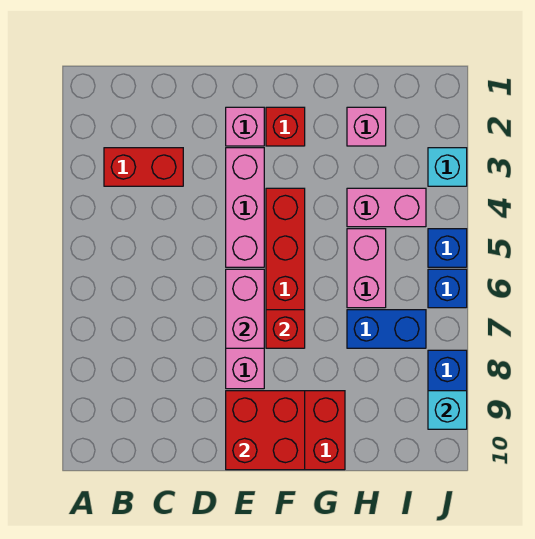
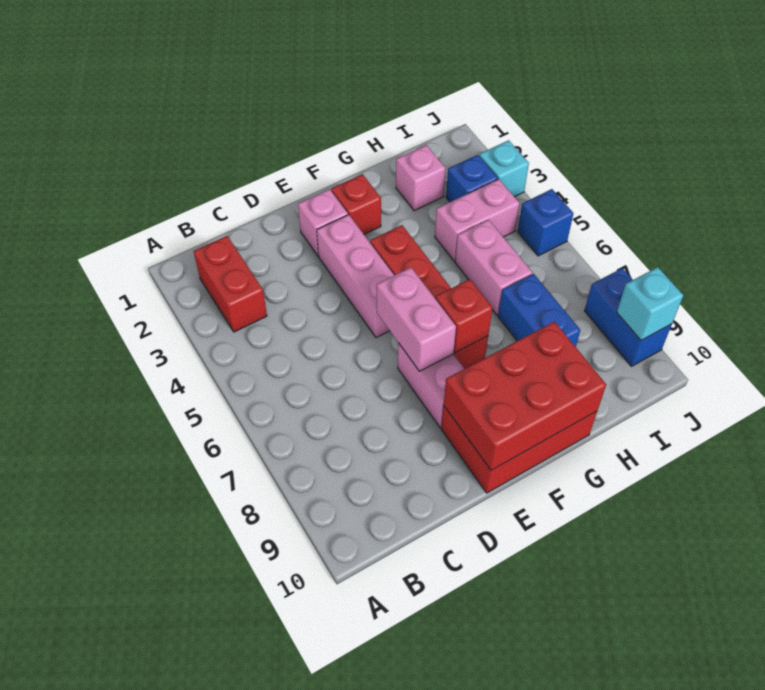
red 1x2 brick [104,148,183,186] -> red 1x2 brick turned to [194,236,267,332]
red 2x2 brick [226,391,305,470] -> red 2x3 brick [444,322,606,470]
blue 1x2 brick [347,310,426,348] -> blue 1x2 brick turned to [498,274,580,347]
blue 1x1 brick [428,269,467,308] -> blue 1x1 brick moved to [446,155,498,202]

